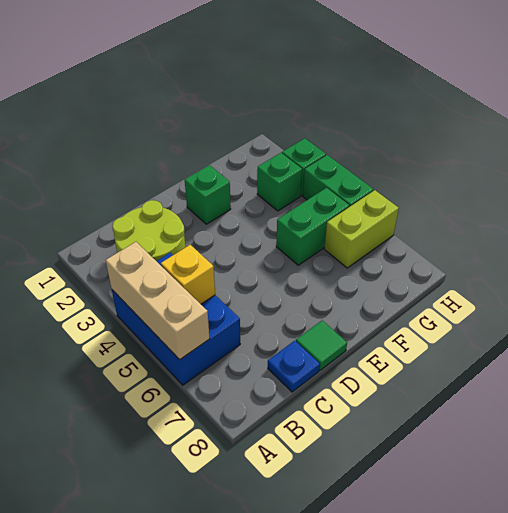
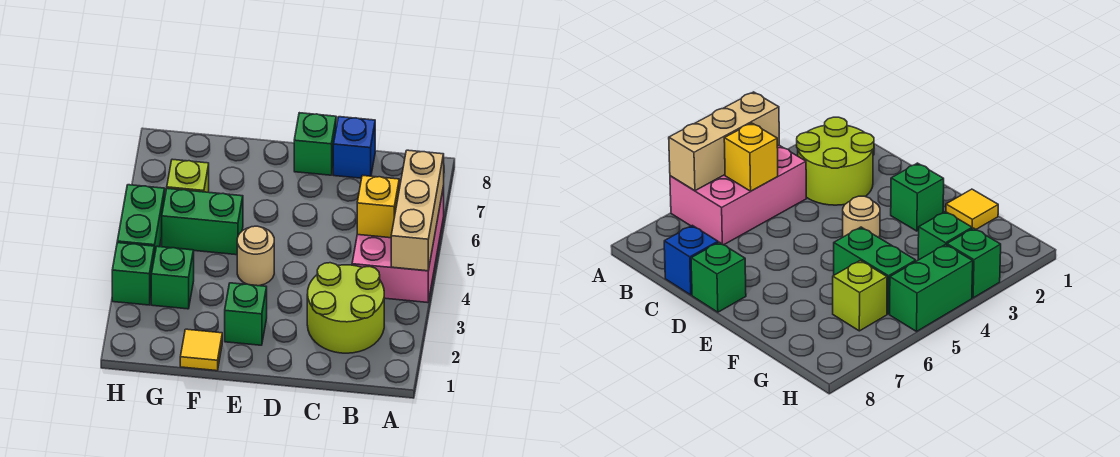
blue 2x3 brick [112,253,240,385] -> pink 2x3 brick [352,181,444,303]
blue 1x1 plate [268,341,320,392] -> blue 1x1 brick [333,117,375,178]
green 1x1 tile [296,321,347,370] -> green 1x1 brick [294,113,336,175]
none -> tan 1x1 round brick [237,226,274,286]
none -> yellow 1x1 tile [180,329,222,371]
lime 1x2 brick [324,190,399,268] -> lime 1x1 brick [167,159,209,192]

